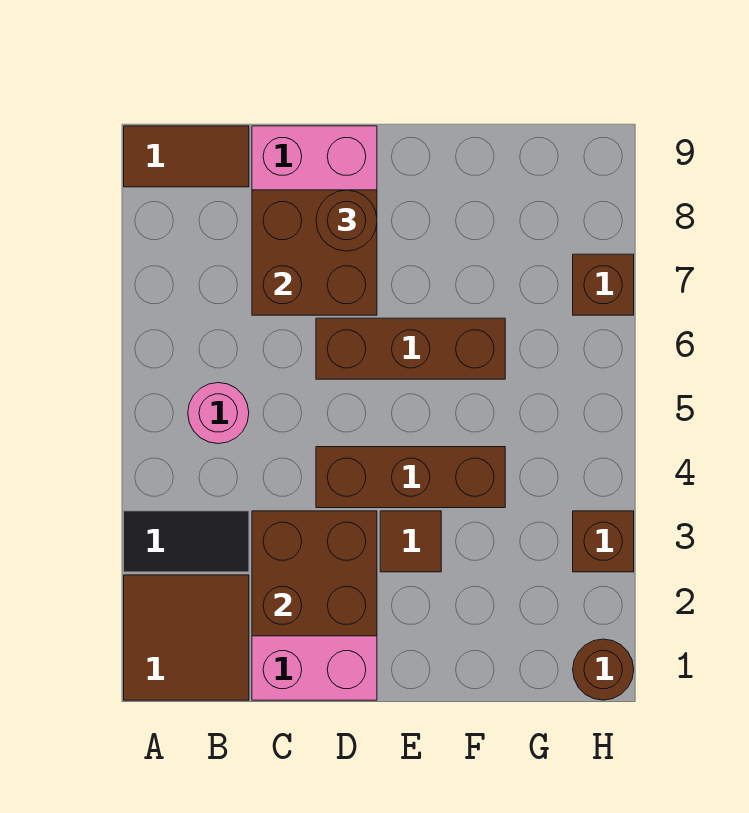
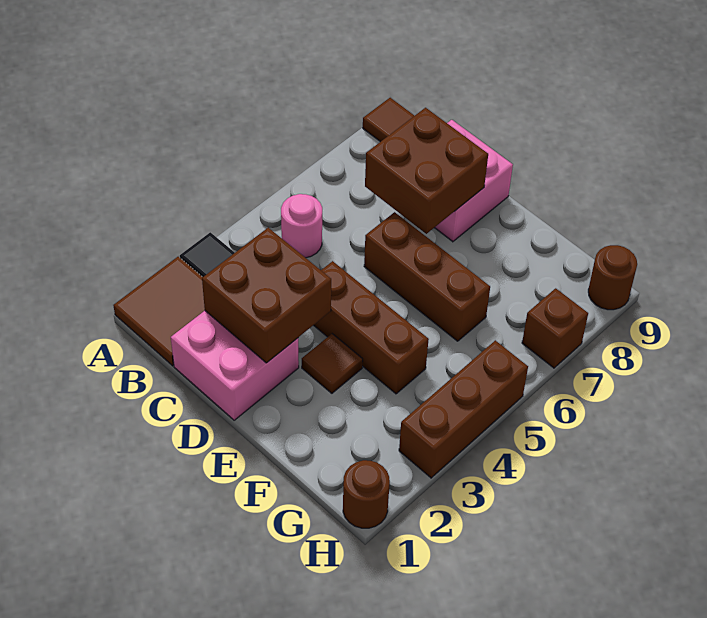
brown 1x1 round brick [316,190,377,251] -> brown 1x1 round brick moved to [588,245,637,310]
brown 1x1 brick [573,511,634,572] -> brown 1x3 brick [399,340,528,478]

